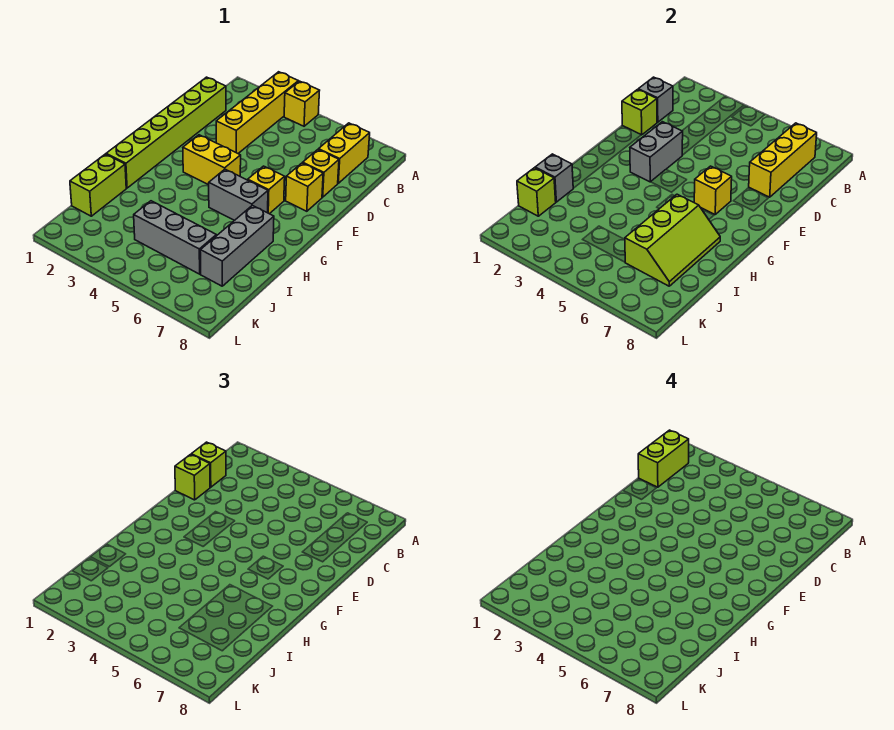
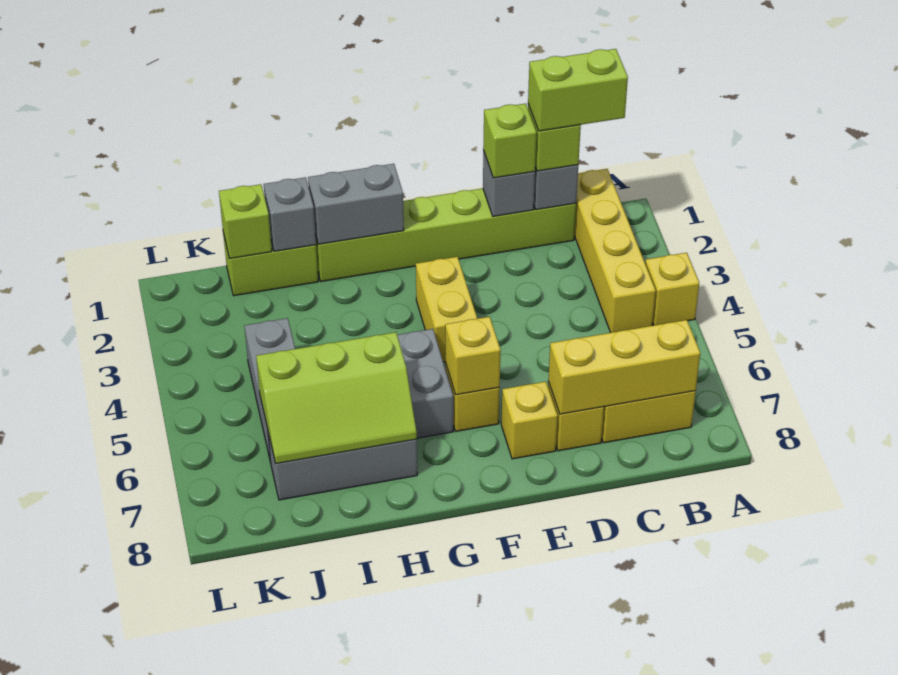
yellow 1x4 brick [216,72,298,153] -> yellow 1x4 brick turned to [574,169,656,333]
lime 1x1 brick [622,89,657,135] -> grey 1x1 brick [483,150,535,216]
grey 1x2 brick [630,122,683,182] -> grey 1x2 brick moved to [308,164,404,244]

